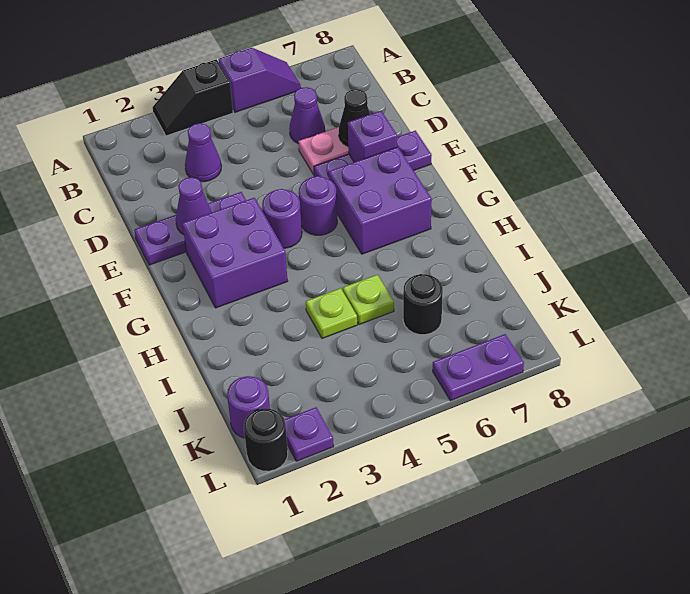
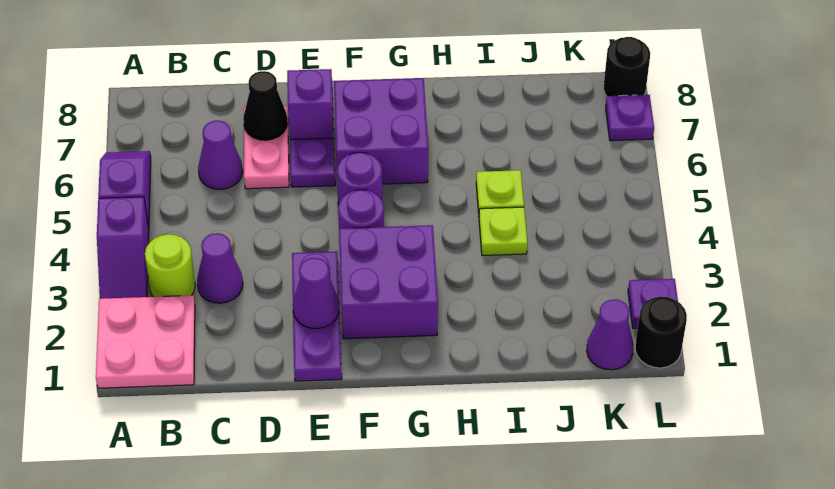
none -> pink 2x2 plate [96,295,195,388]
black 1x2 slope [152,59,233,136] -> purple 1x2 slope [97,197,149,299]
none -> lime 1x1 round brick [145,234,195,297]
black 1x1 round brick [403,274,443,335] -> black 1x1 round brick moved to [603,37,650,96]
purple 1x1 round brick [227,376,270,438] -> purple 1x1 cone [587,299,634,370]
purple 1x2 plate [433,334,524,401] -> purple 1x1 plate [606,95,654,141]

